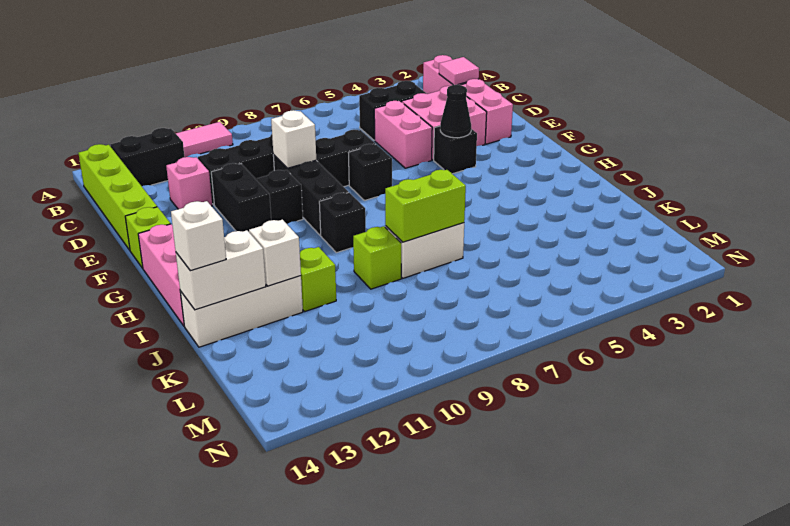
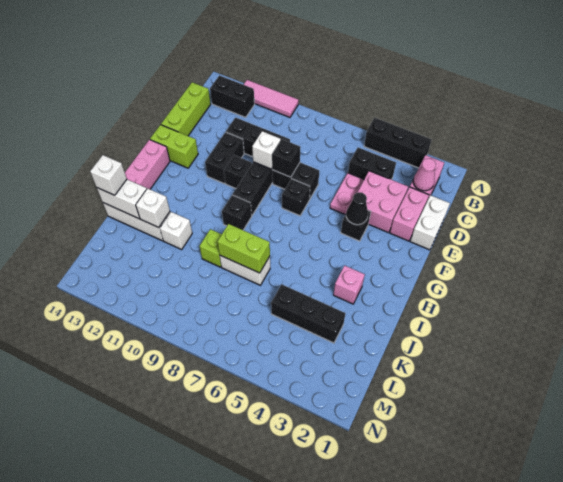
none -> black 1x3 brick [364,118,432,168]
lime 1x4 brick [78,144,157,250] -> lime 1x3 brick [161,82,211,136]
pink 1x1 tile [439,57,479,85] -> pink 1x1 cone [413,159,436,191]
none -> white 1x2 brick [410,195,450,250]
pink 1x2 brick [374,101,432,168] -> pink 1x2 plate [330,173,364,214]
pink 1x1 brick [166,157,212,209] -> pink 1x1 brick moved to [333,266,365,304]
none -> black 1x1 brick [272,139,301,177]
lime 1x1 brick [125,207,170,268] -> lime 1x2 brick [150,125,198,168]
lime 1x1 brick [300,247,336,312] -> white 1x1 brick [160,212,192,249]
none -> black 1x3 brick [271,284,345,343]

